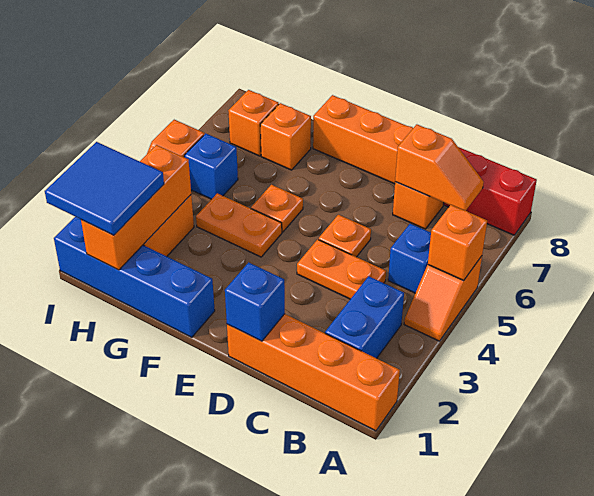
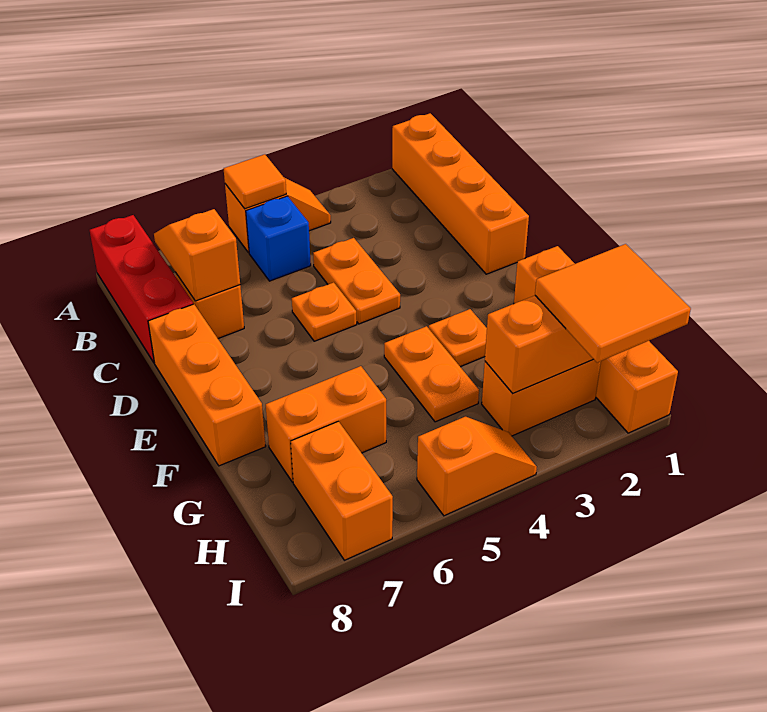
orange 1x1 brick [428,205,487,281] -> orange 1x1 tile [224,154,286,209]
blue 1x2 brick [325,276,404,358] -> none
blue 1x1 brick [225,262,285,341] -> none
blue 1x4 brick [54,217,215,337] -> orange 1x4 brick [514,246,678,433]
orange 1x1 plate [251,185,303,232] -> orange 1x1 plate moved to [429,309,487,367]
orange 1x1 brick [260,103,311,170] -> orange 1x2 brick [266,366,386,482]
blue 2x2 tile [45,142,164,235] -> orange 2x2 tile [535,244,691,363]
blue 1x1 brick [184,133,238,199] -> none
orange 1x1 brick [228,90,279,156] -> orange 1x2 brick [291,421,393,560]

